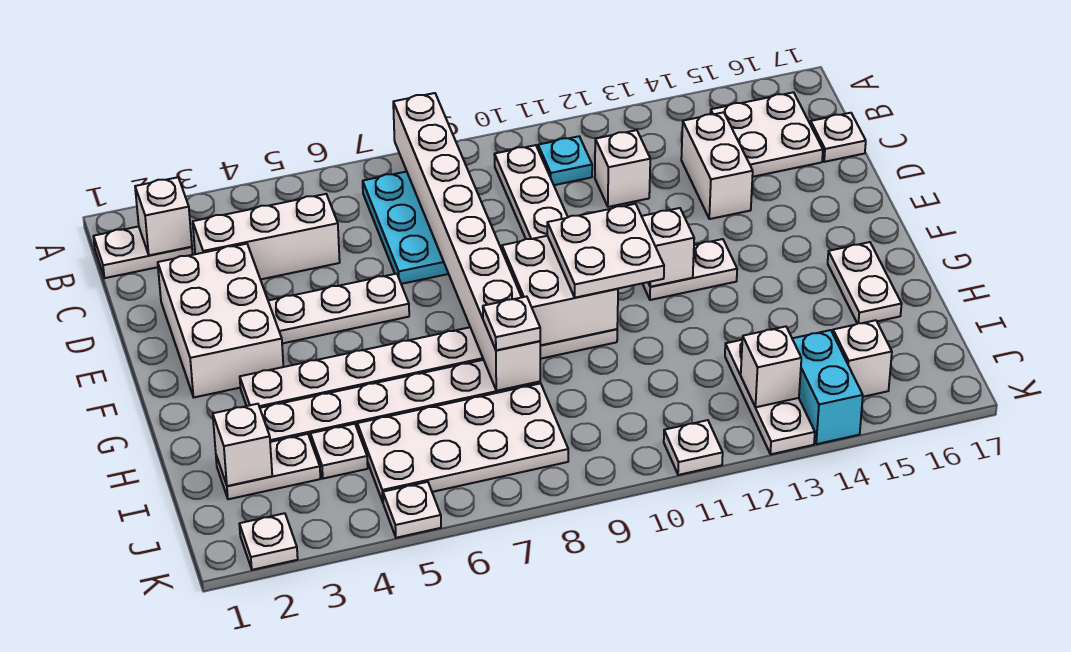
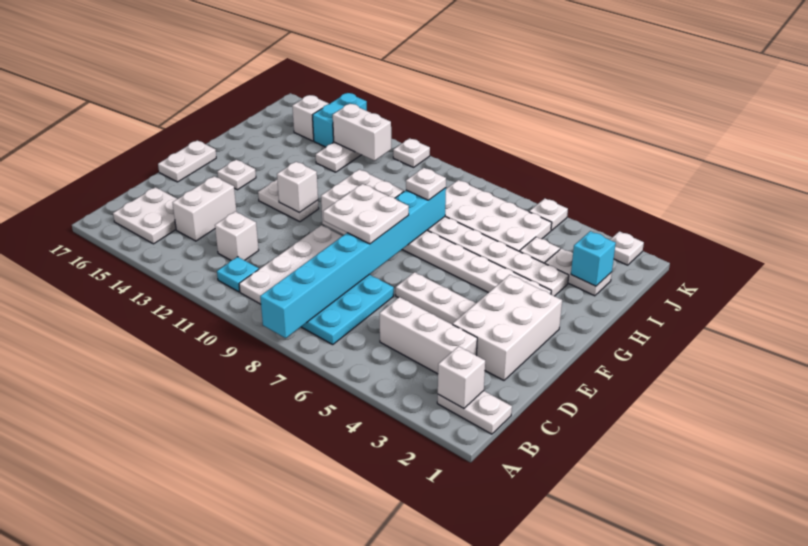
white 1x8 brick [393,93,540,391] -> cyan 1x8 brick [260,188,446,338]
white 1x1 plate [810,113,866,162] -> white 1x1 plate moved to [217,160,256,190]
white 2x2 plate [547,204,664,298] -> white 2x2 plate moved to [323,184,409,244]
white 1x2 plate [828,242,902,324] -> white 1x2 plate moved to [158,140,216,182]
white 1x1 brick [213,404,272,486] -> cyan 1x1 brick [571,231,616,286]
white 1x1 brick [741,326,801,407] -> white 1x2 brick [333,104,391,161]

